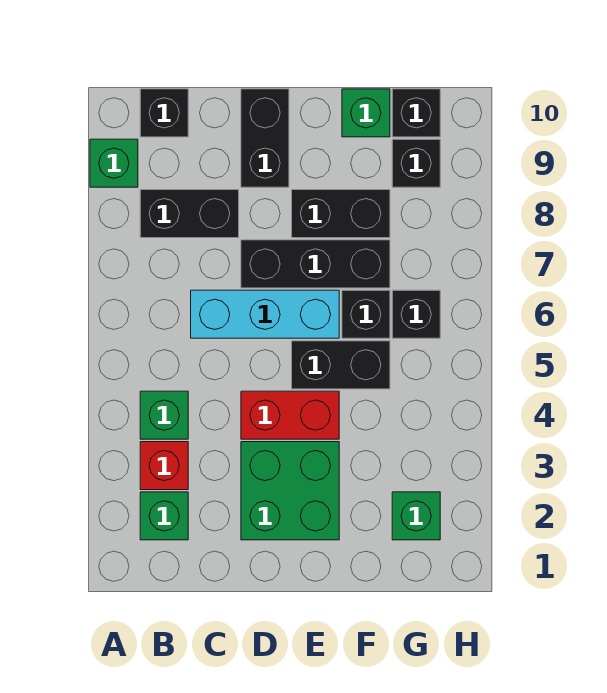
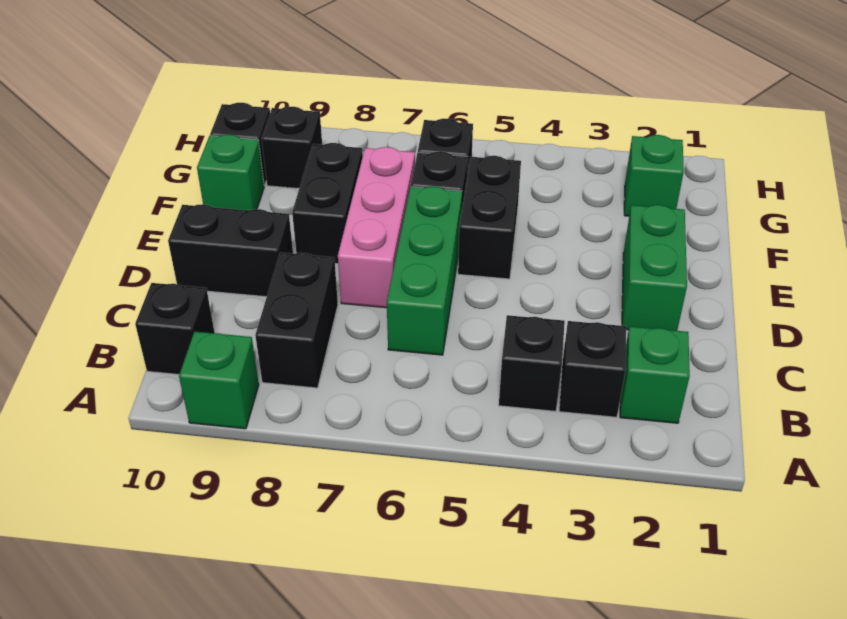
red 1x1 brick [140,442,188,490] -> black 1x1 brick [559,321,626,417]
green 1x1 brick [140,391,188,439] -> black 1x1 brick [499,315,565,411]
cyan 1x3 brick [191,290,339,338] -> green 1x3 brick [387,186,462,355]
green 2x2 brick [241,442,339,540] -> green 1x2 brick [622,205,687,331]
red 1x2 brick [241,391,339,439] -> none
black 1x3 brick [241,240,390,288] -> pink 1x3 brick [338,147,415,308]

